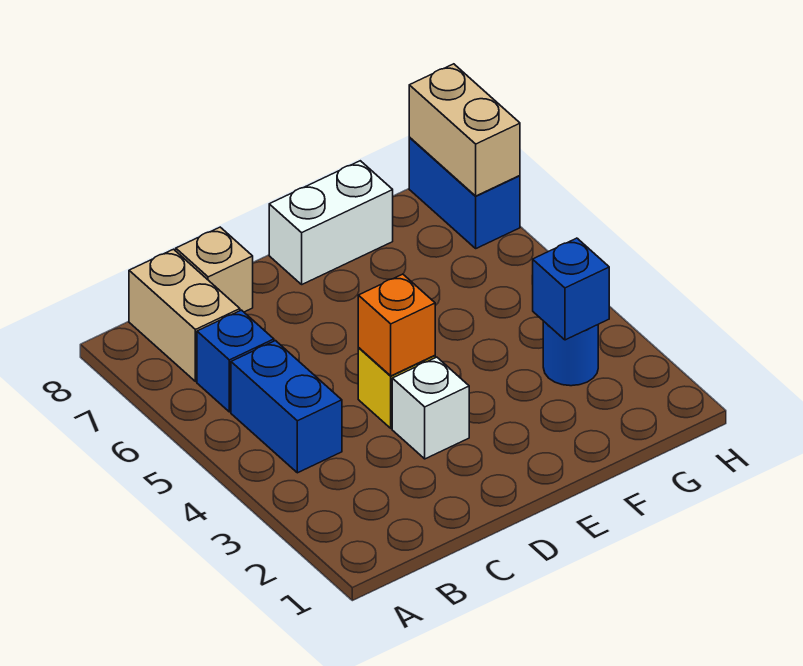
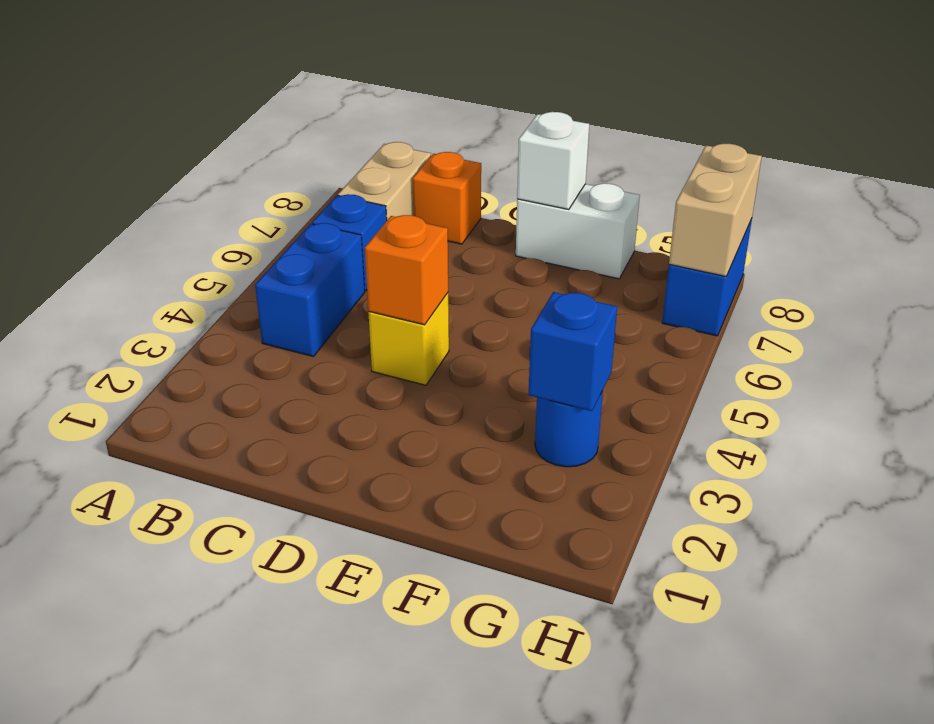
tan 1x1 brick [176,227,253,312] -> orange 1x1 brick [413,152,481,244]
white 1x1 brick [392,357,469,459] -> white 1x1 brick moved to [517,112,589,210]

